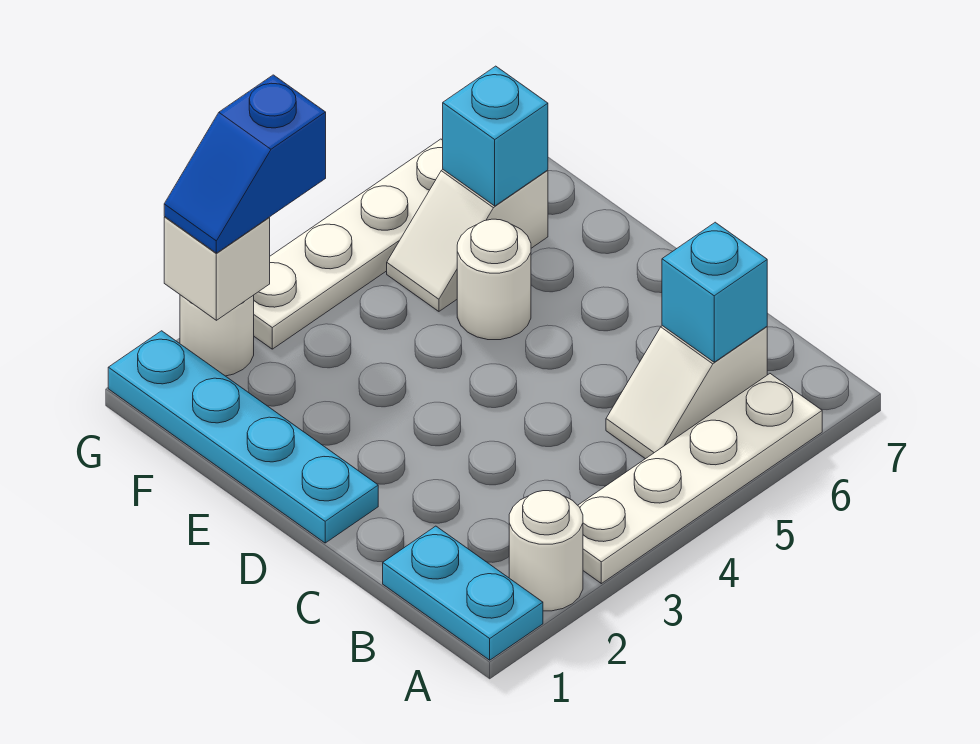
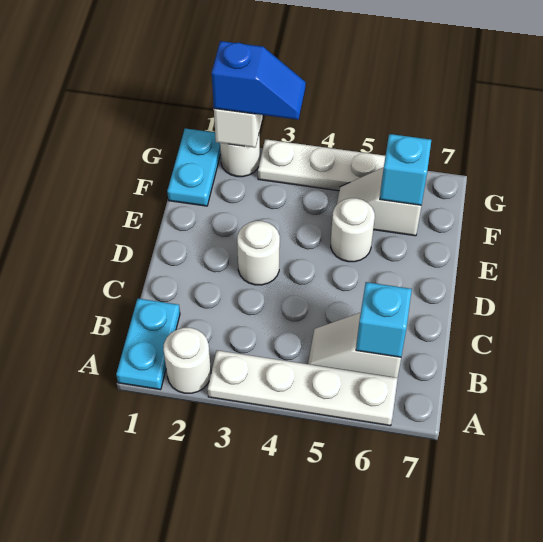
cyan 1x4 plate [108,331,378,543] -> cyan 1x2 plate [167,128,221,206]
none -> white 1x1 round brick [237,221,280,285]
blue 1x2 slope [164,75,326,253] -> blue 1x2 slope turned to [212,41,306,120]

